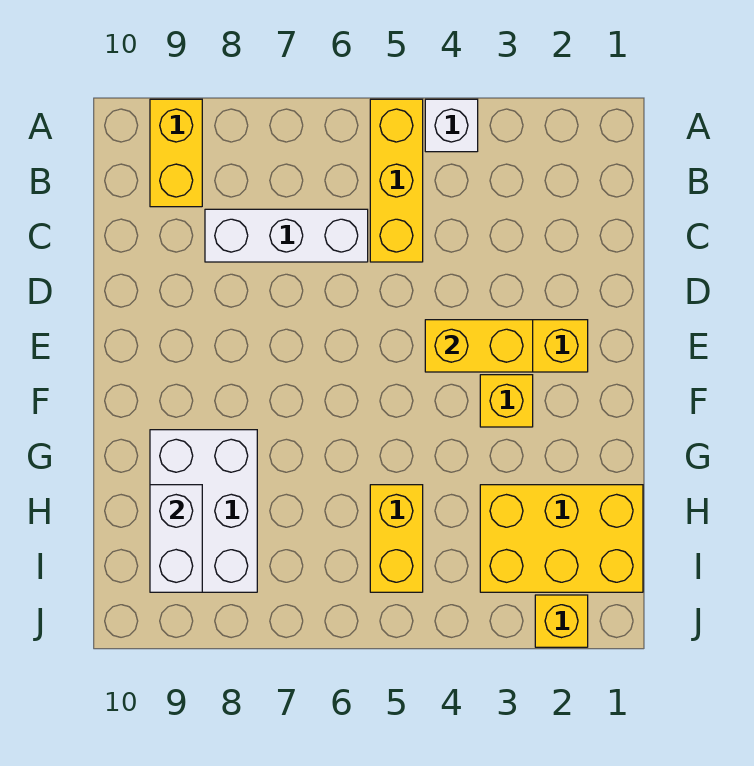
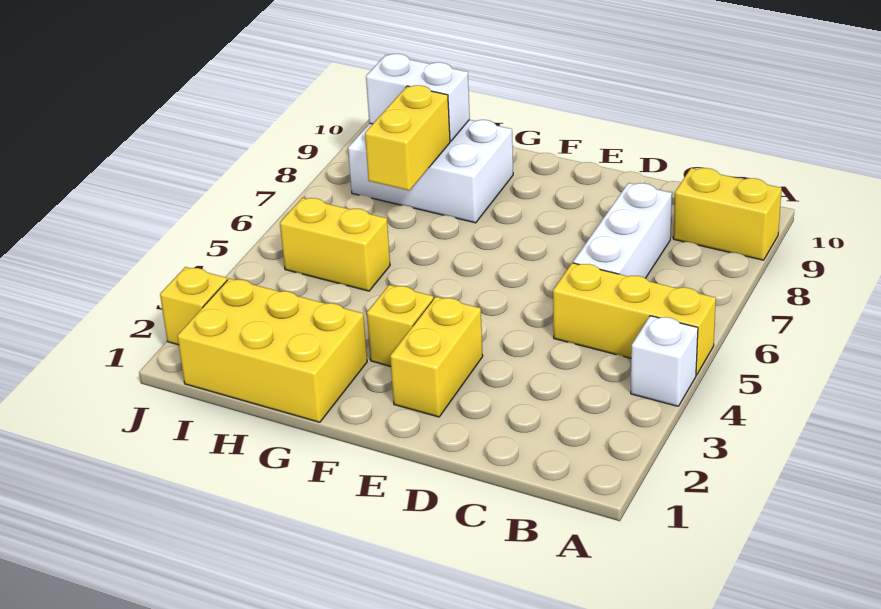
yellow 1x2 brick [425,320,533,372] -> yellow 1x2 brick moved to [365,85,450,190]
yellow 2x3 brick [480,485,643,592] -> yellow 2x3 brick turned to [178,278,367,422]

